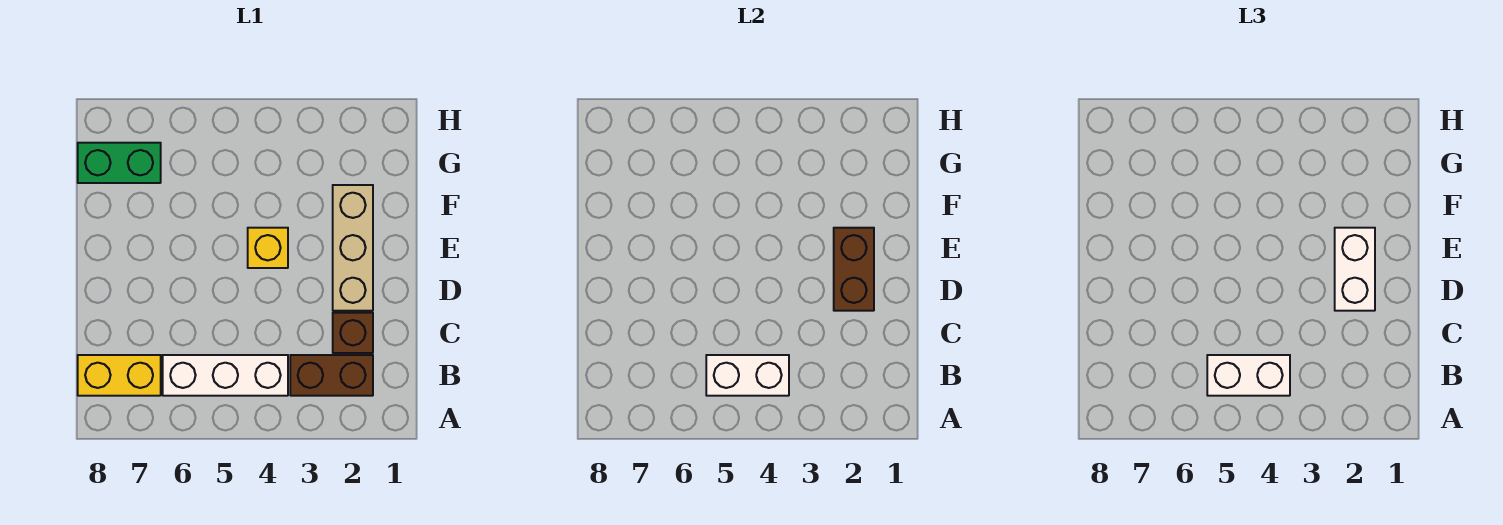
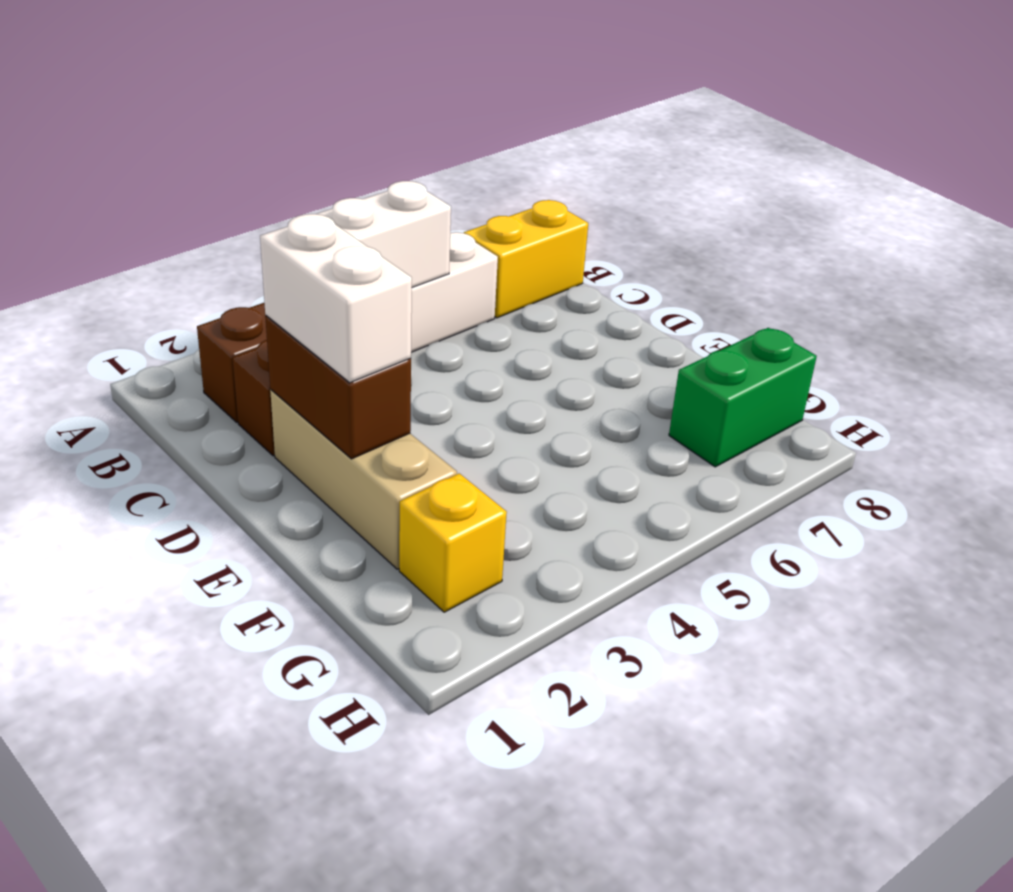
white 1x2 brick [1207,355,1290,396] -> none
yellow 1x1 brick [248,228,288,268] -> yellow 1x1 brick moved to [399,473,507,612]

